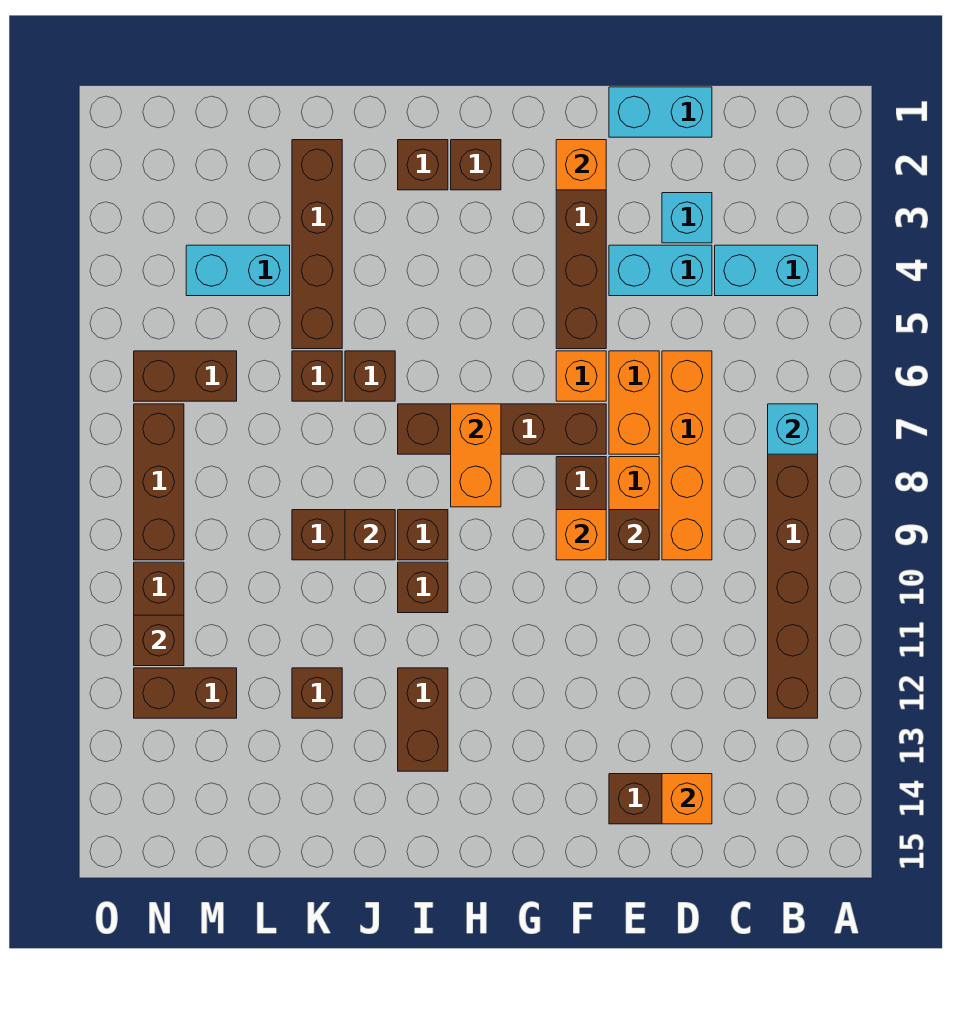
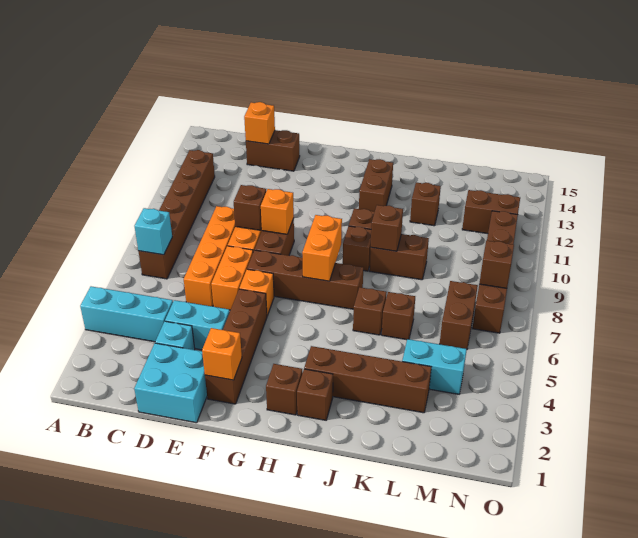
cyan 1x2 brick [715,245,818,296] -> cyan 1x3 brick [80,286,173,342]
cyan 1x2 brick [609,87,712,137] -> cyan 2x2 brick [134,343,207,423]
brown 1x4 brick [292,140,342,349] -> brown 1x4 brick turned to [304,346,431,413]
brown 1x2 brick [134,351,237,401] -> brown 1x2 brick turned to [440,281,478,349]
brown 1x1 brick [134,615,184,666] -> brown 1x1 brick moved to [479,241,514,288]

